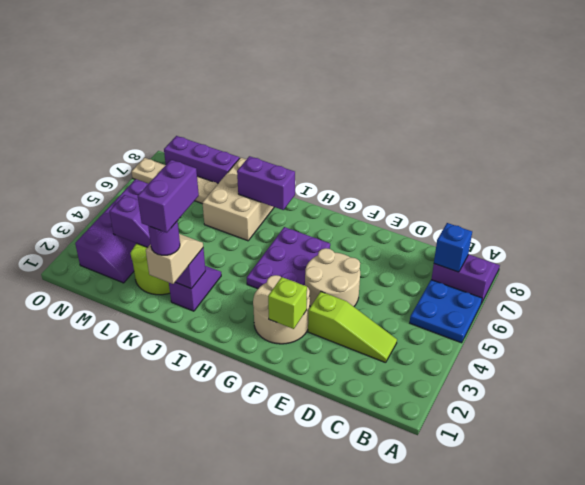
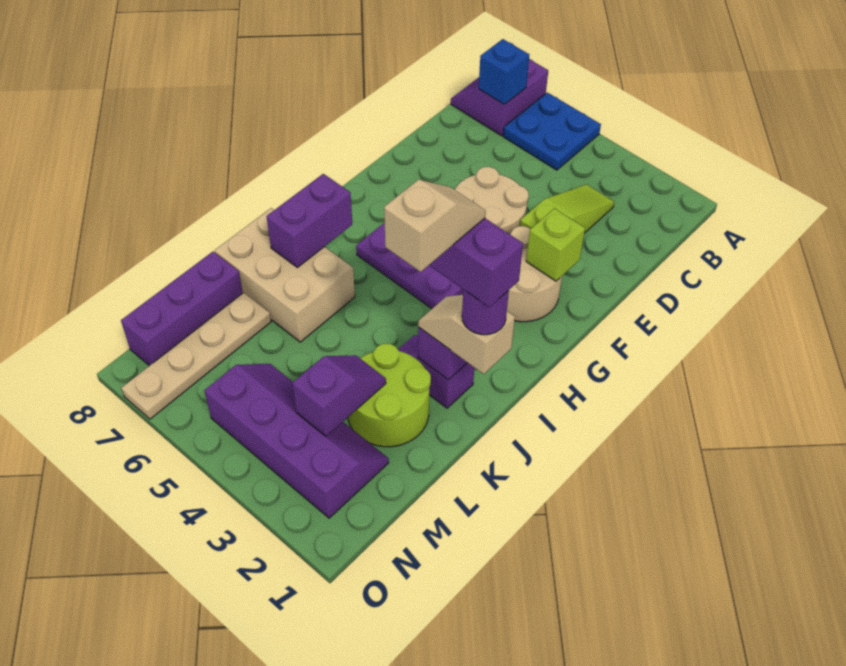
none -> tan 1x2 slope [384,180,486,272]

